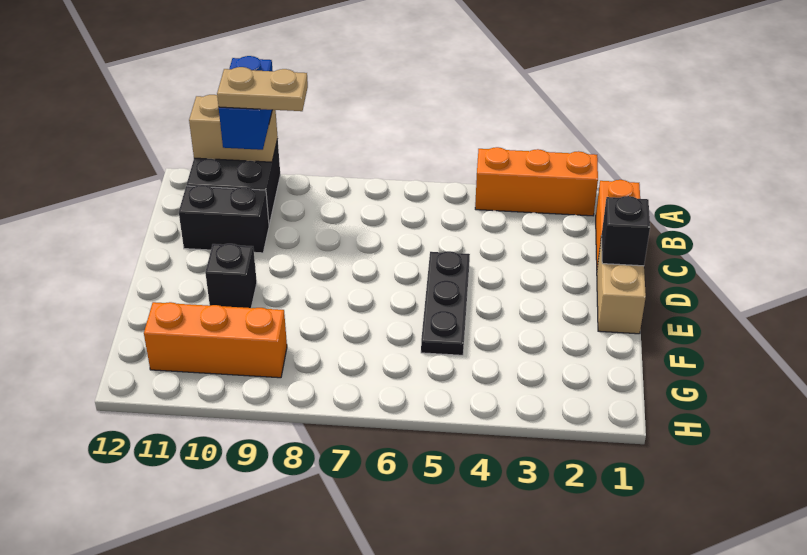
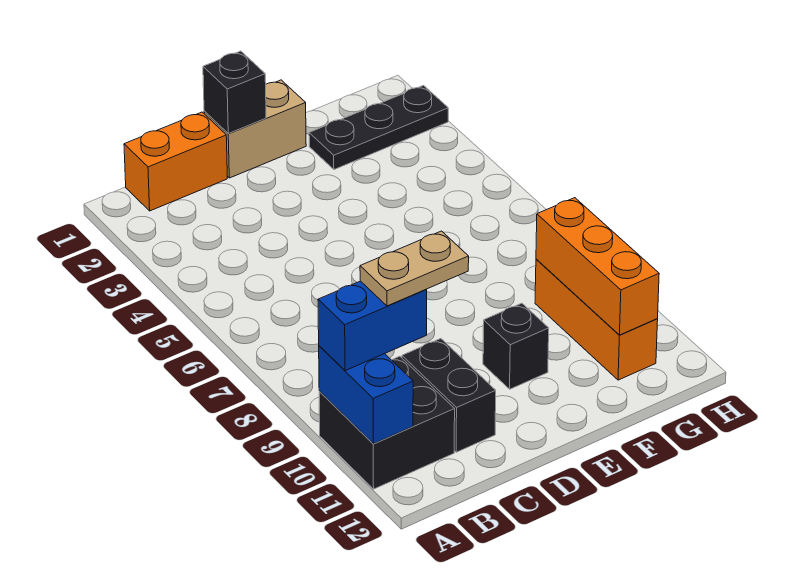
orange 1x3 brick [475,147,598,216] -> orange 1x3 brick moved to [536,198,659,335]
tan 1x2 brick [189,95,278,162] -> blue 1x2 brick [319,346,413,444]
tan 1x2 plate [217,67,308,111] -> tan 1x2 plate turned to [360,231,469,306]
black 1x3 plate [421,251,470,355] -> black 1x3 plate moved to [309,86,448,169]

